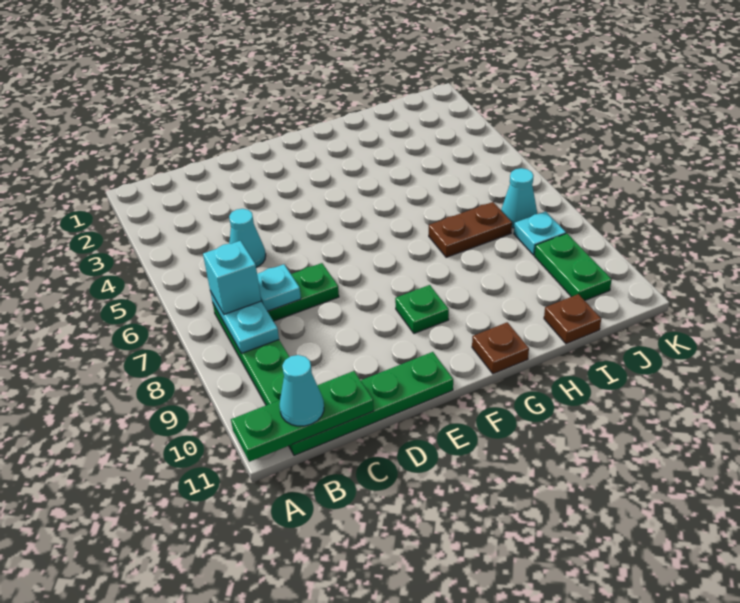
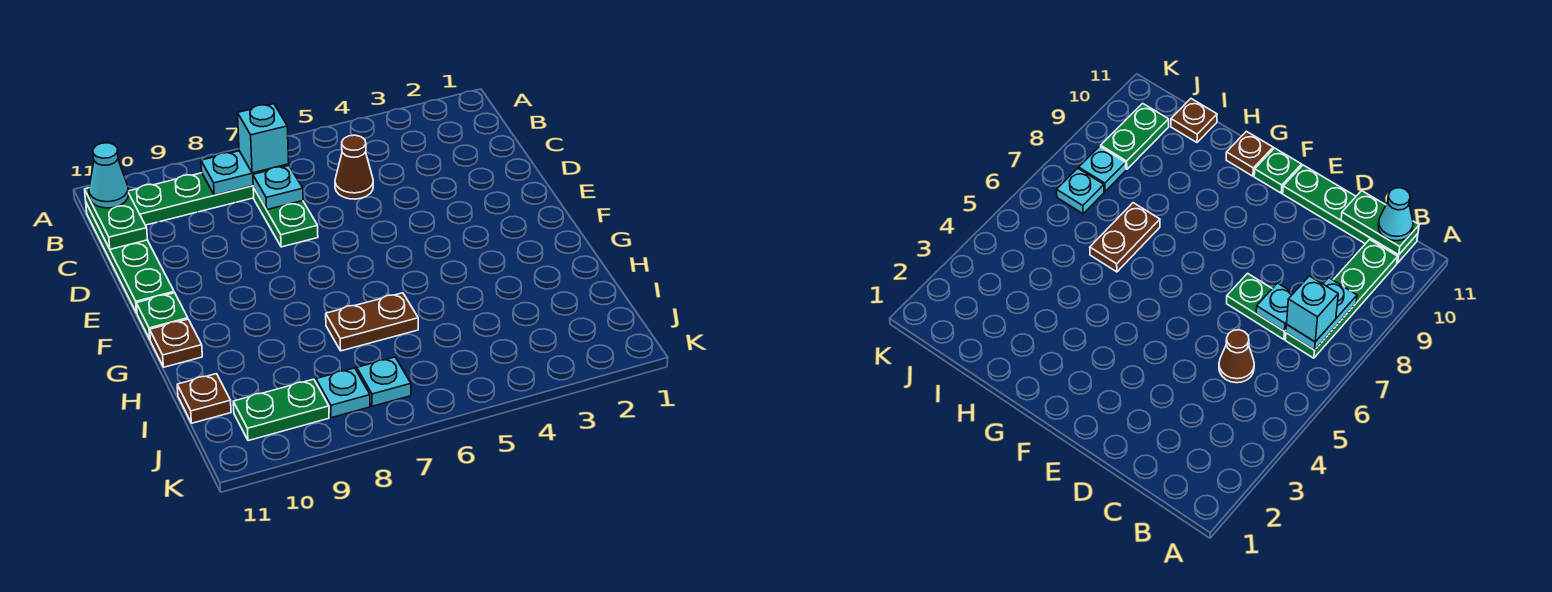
green 1x3 plate [231,371,374,462] -> green 1x2 plate [85,188,148,249]
cyan 1x1 cone [229,209,266,267] -> brown 1x1 cone [335,135,373,199]
green 1x1 plate [395,285,449,333] -> green 1x1 plate moved to [136,293,188,339]
brown 1x2 plate [429,202,512,257] -> brown 1x2 plate turned to [326,293,418,351]
cyan 1x1 cone [501,168,537,228] -> cyan 1x1 plate [357,357,411,406]

